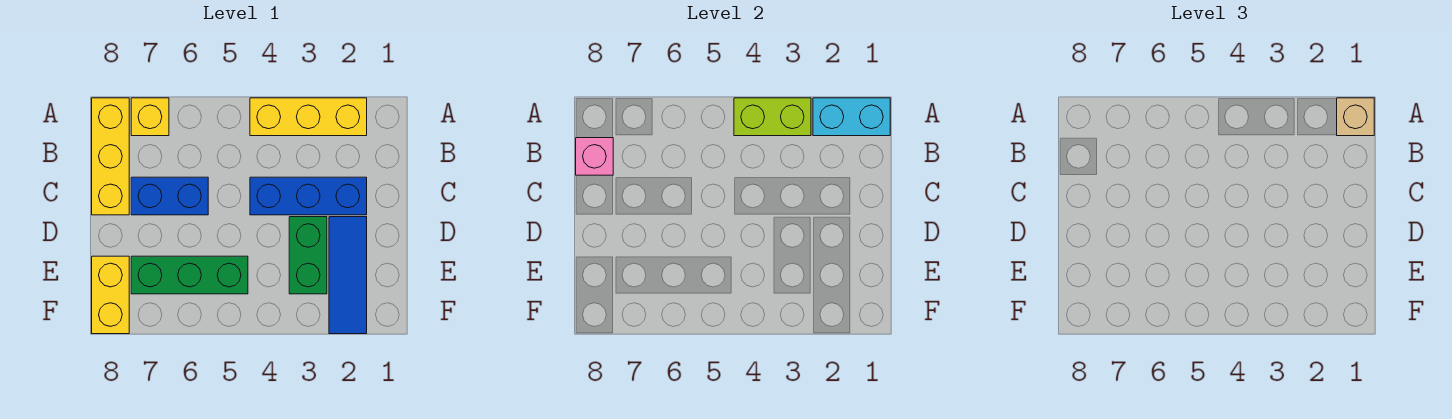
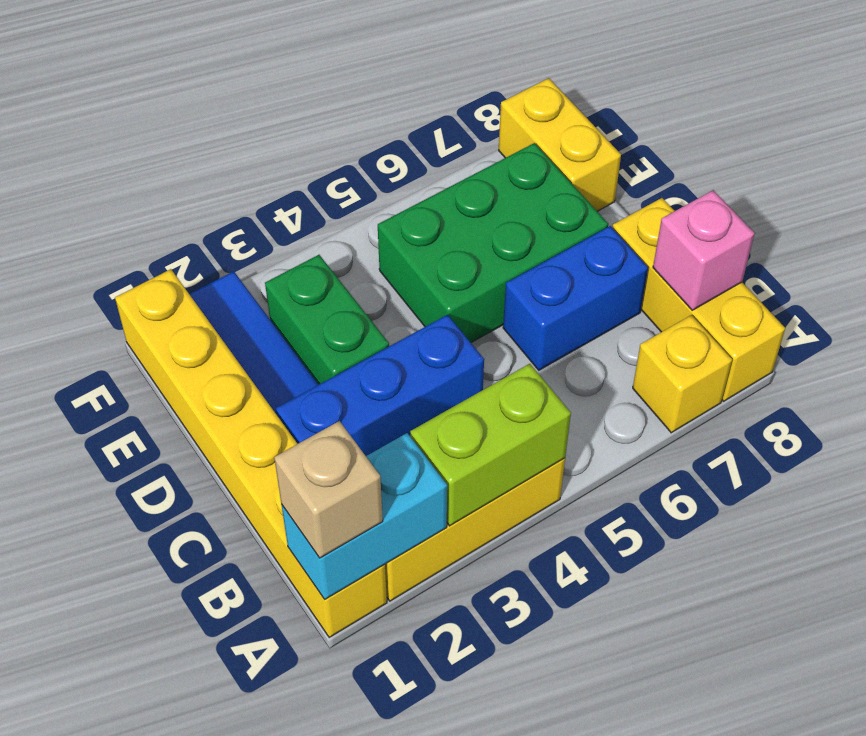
none -> yellow 1x6 brick [115,269,387,638]
green 1x3 brick [131,256,248,294] -> green 2x3 brick [378,143,608,343]

